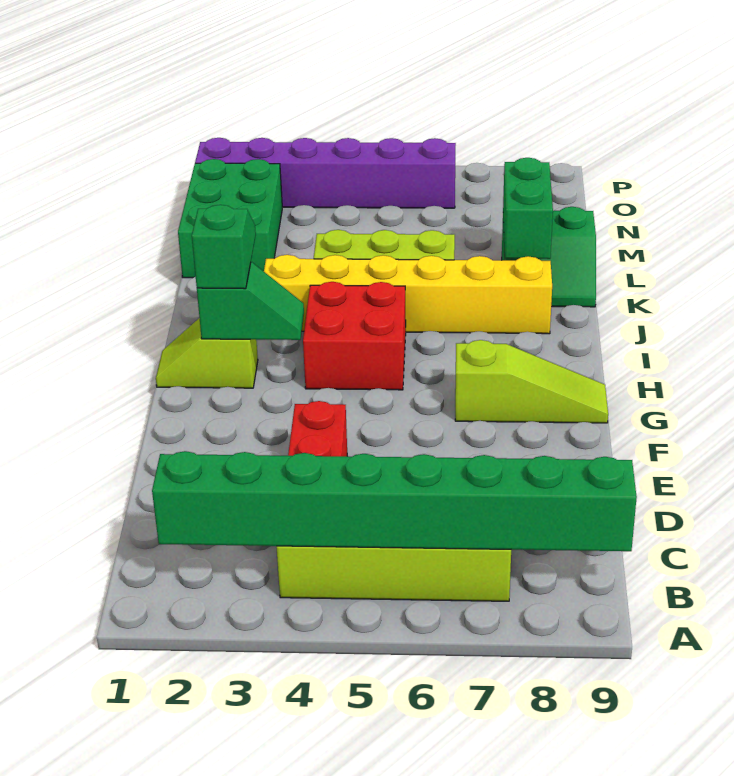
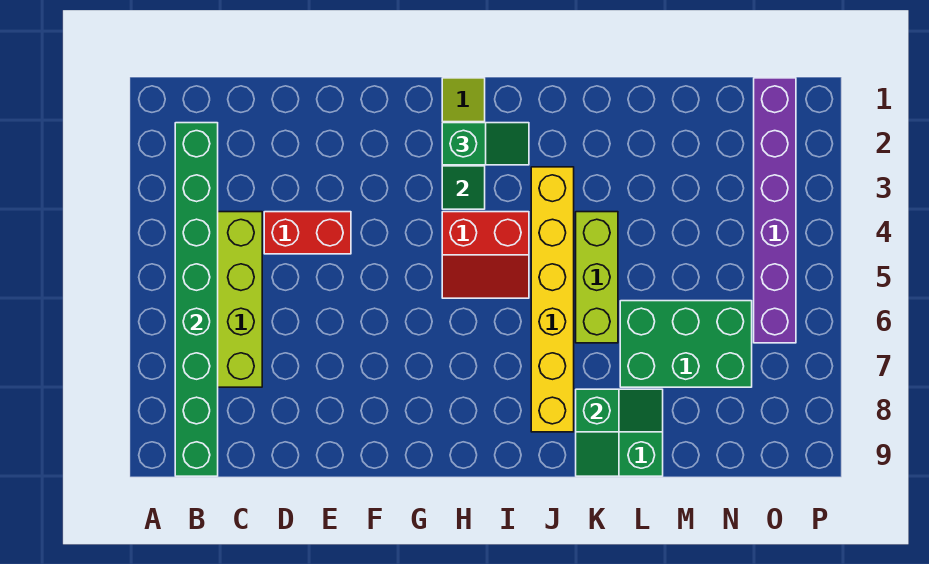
lime 1x3 slope [455,340,608,423] -> none
red 2x2 brick [303,282,406,390] -> red 2x2 slope [442,212,529,298]
green 1x2 brick [503,158,553,259] -> green 1x2 slope [576,389,663,432]
green 2x3 brick [178,159,282,278] -> green 2x3 brick moved to [620,301,752,387]

